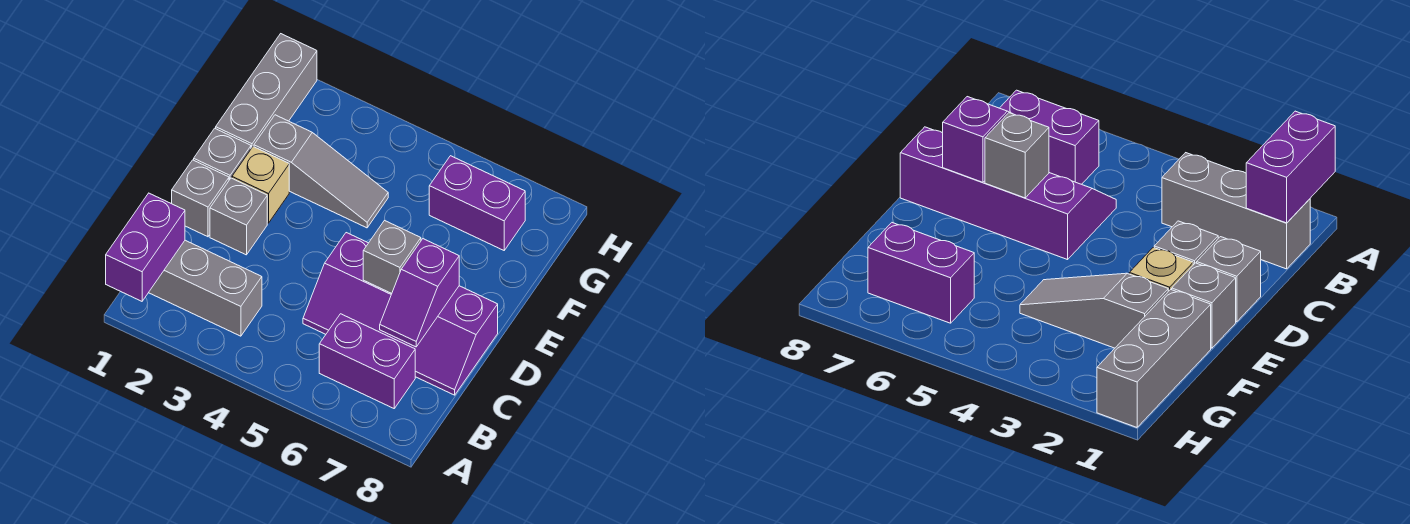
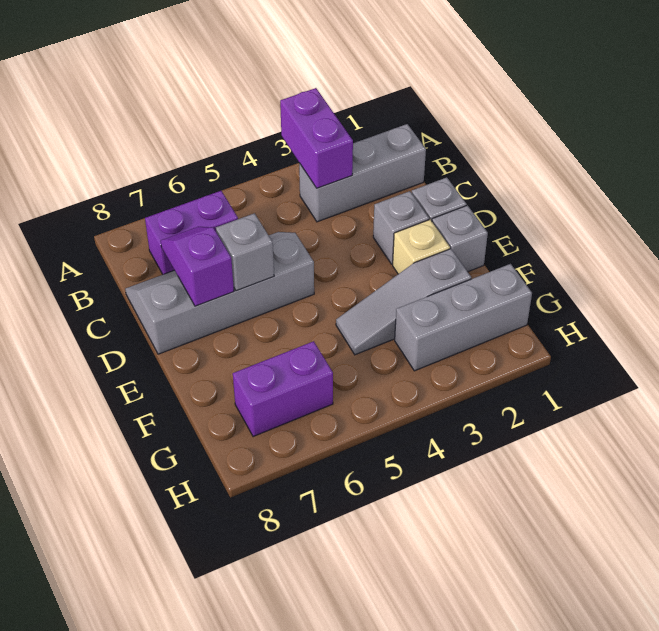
purple 1x2 brick [106,193,185,301] -> purple 1x2 brick moved to [280,88,353,188]
purple 2x4 slope [303,233,498,395] -> grey 2x4 slope [125,232,314,354]
grey 1x3 brick [216,34,317,148] -> grey 1x3 brick turned to [395,264,532,371]

